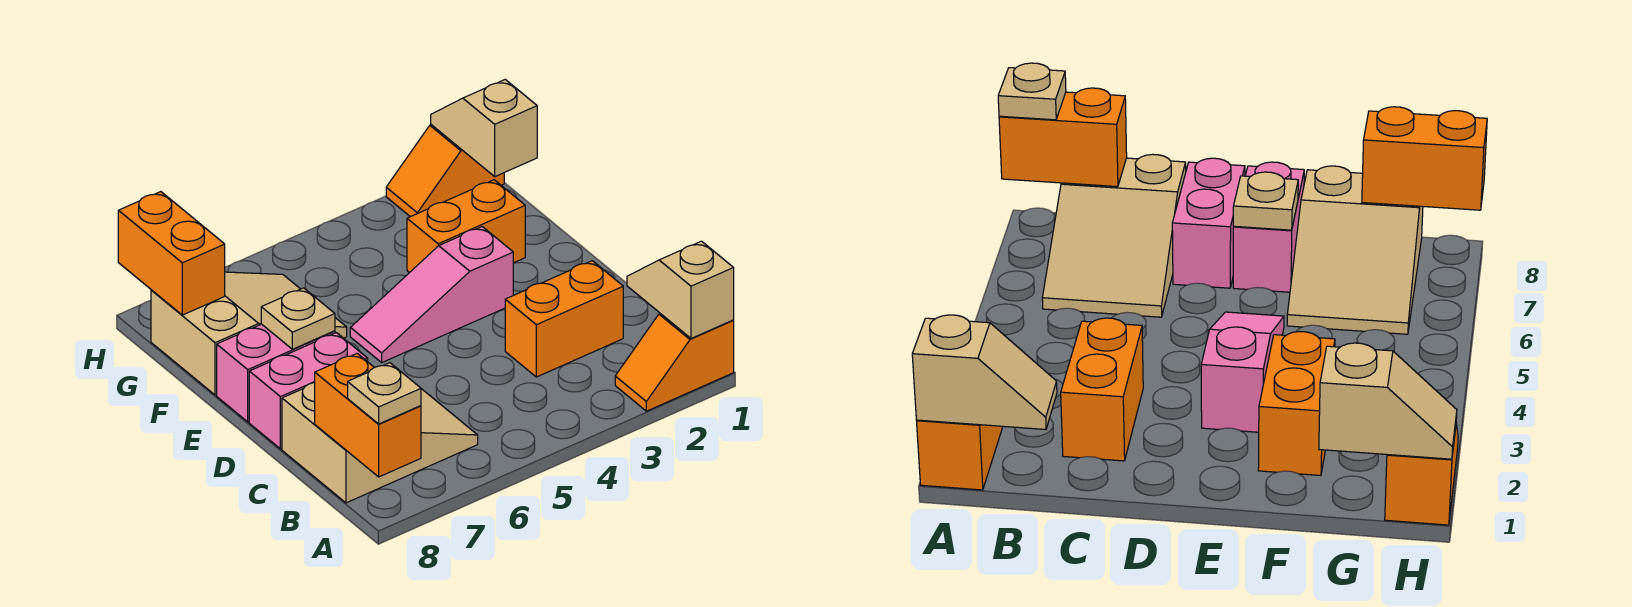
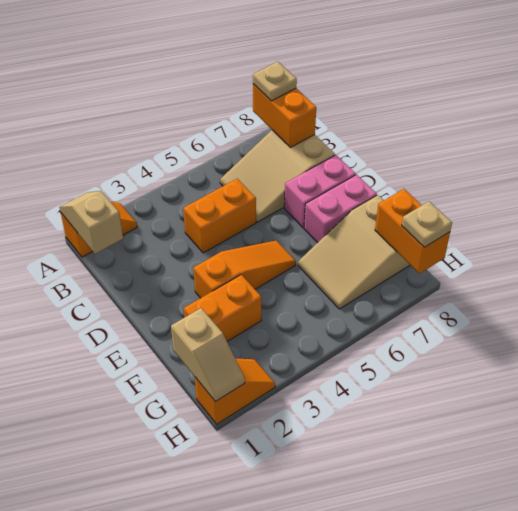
tan 1x2 slope [627,241,734,338] -> tan 1x2 slope turned to [59,191,123,254]
orange 1x2 brick [505,261,623,377] -> orange 1x2 brick moved to [183,179,256,253]
pink 1x3 slope [350,227,513,362] -> orange 1x3 slope [193,241,296,298]
tan 1x1 plate [261,288,335,349] -> tan 1x1 plate moved to [402,201,452,247]

